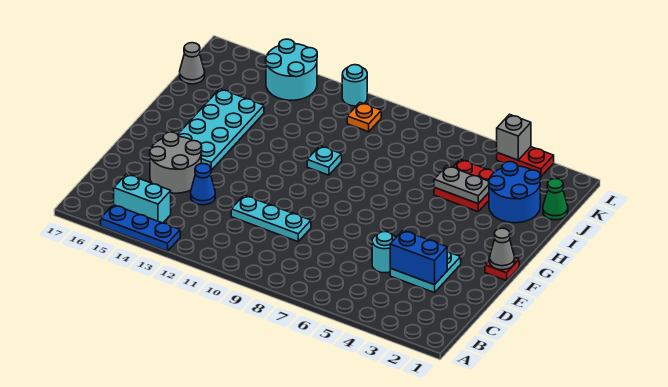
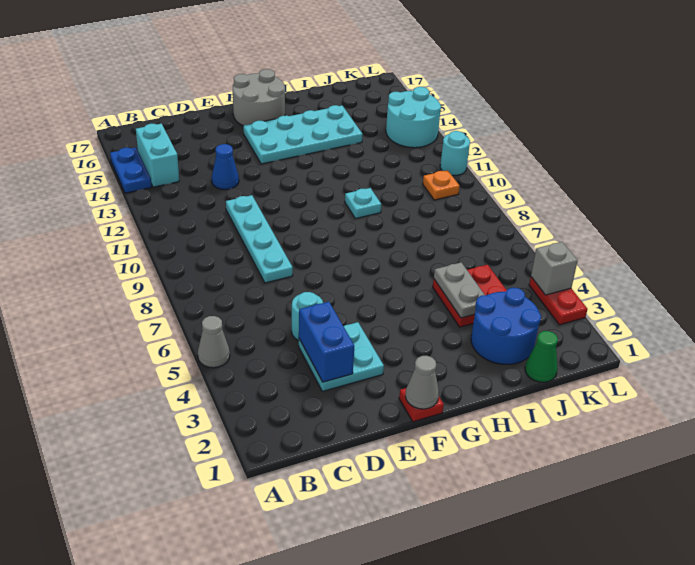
blue 1x3 plate [101,205,180,251] -> blue 1x2 plate [110,147,152,193]
cyan 1x3 plate [231,195,311,242] -> cyan 1x4 plate [226,195,293,283]
grey 2x2 round brick [150,132,202,193] -> grey 2x2 round brick moved to [233,69,285,126]
grey 1x1 cone [180,43,205,84] -> grey 1x1 cone moved to [198,316,230,368]

